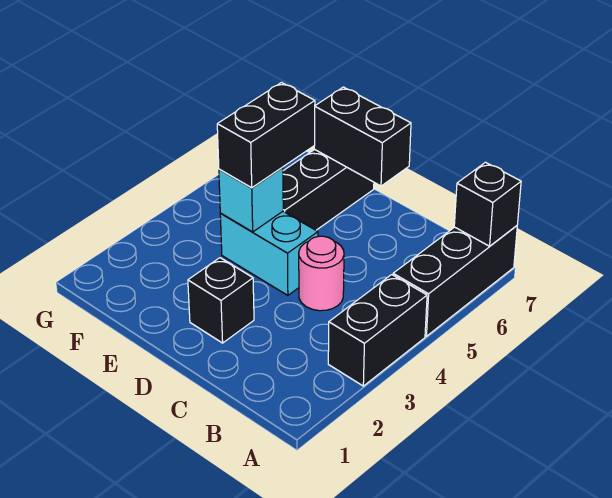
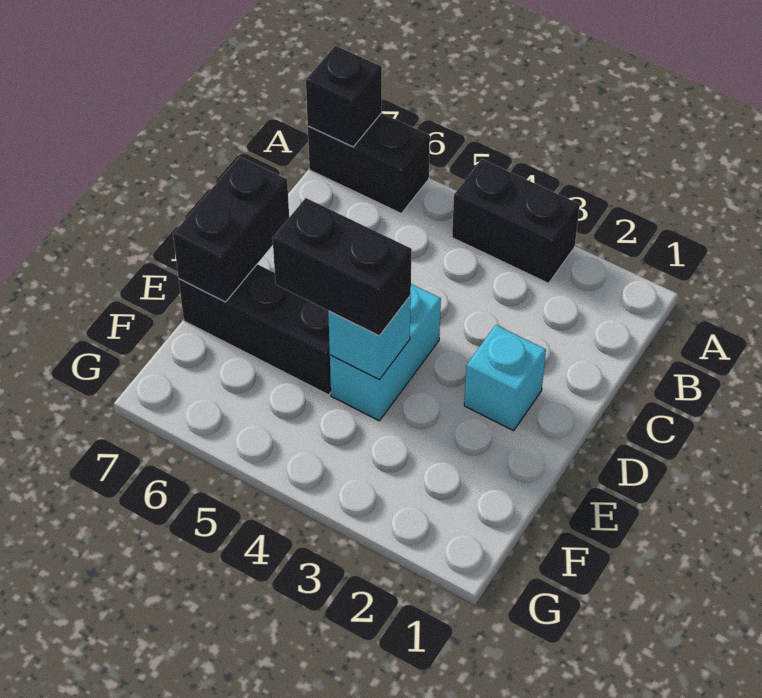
black 1x3 brick [393,226,517,336] -> black 1x2 brick [308,113,430,213]
pink 1x1 round brick [299,236,344,311] -> none
black 1x1 brick [188,258,254,343] -> cyan 1x1 brick [464,325,546,431]

